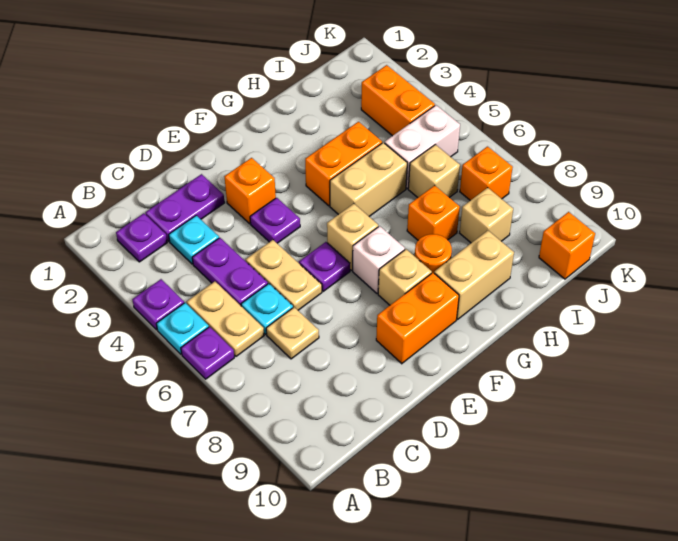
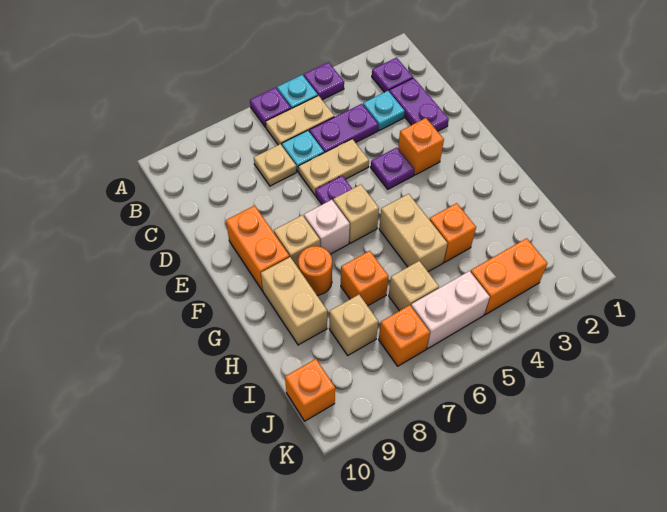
orange 1x2 brick [305,122,382,206] -> orange 1x1 brick [429,203,476,262]
white 1x2 brick [385,105,460,188] -> white 1x2 brick turned to [411,271,490,349]

